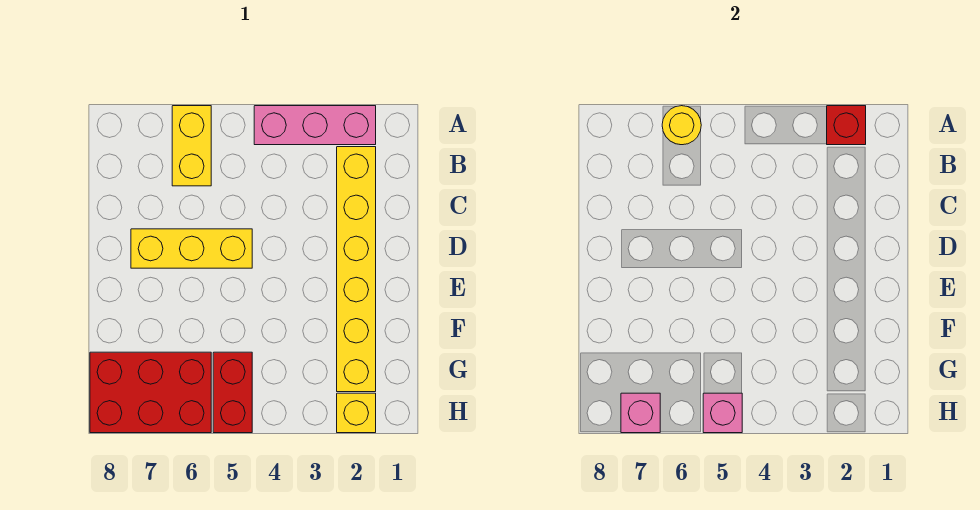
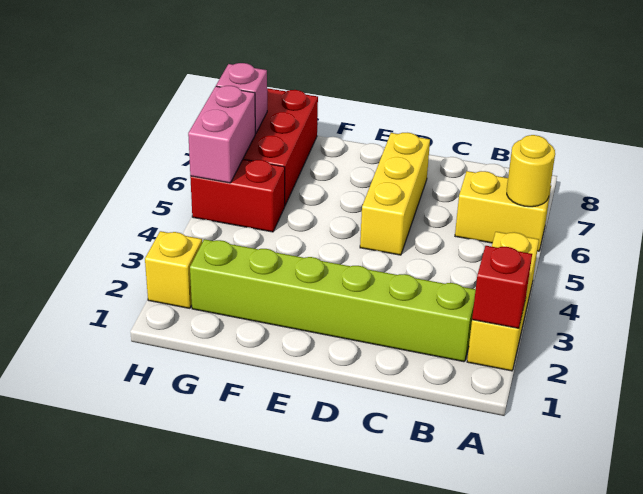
pink 1x3 brick [254,106,376,145] -> yellow 1x3 brick [467,232,539,371]
yellow 1x6 brick [337,147,376,392] -> lime 1x6 brick [190,239,476,362]
pink 1x1 brick [703,393,742,433] -> pink 1x2 brick [188,86,255,183]

